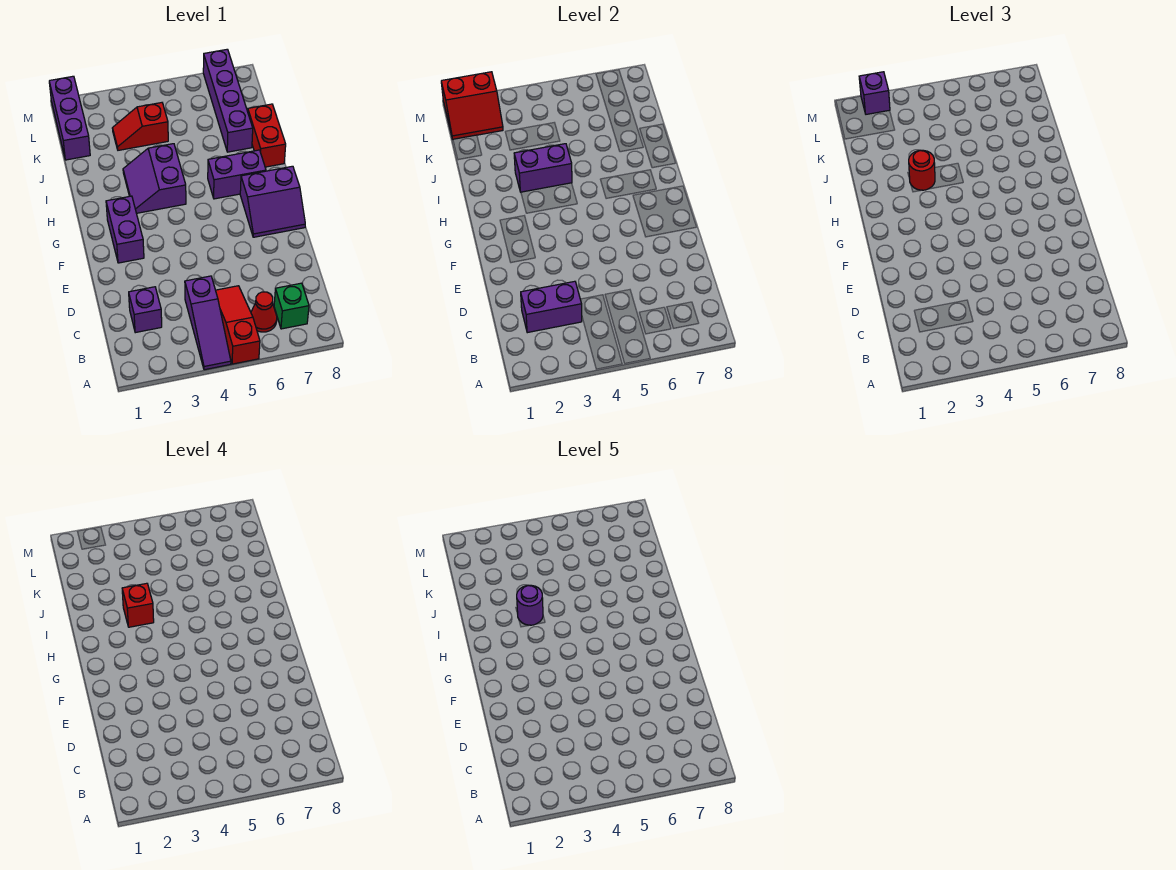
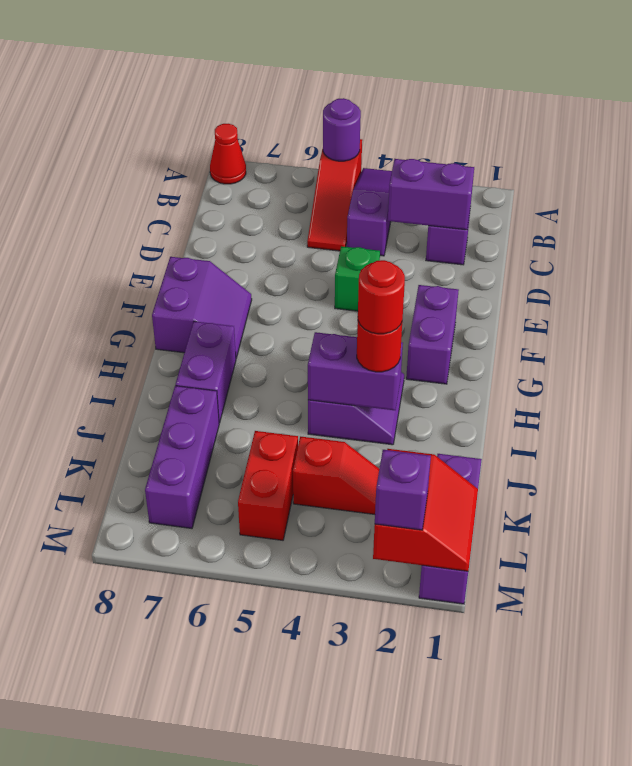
red 1x1 cone [251,292,277,332] -> red 1x1 cone moved to [210,124,246,184]
green 1x1 brick [274,283,309,329] -> green 1x1 brick moved to [335,246,380,311]
purple 2x2 slope [240,166,305,237] -> purple 2x2 slope turned to [152,257,252,358]
purple 1x2 brick [208,150,266,199] -> purple 1x2 brick turned to [176,321,236,423]
red 1x1 brick [122,583,154,627] -> red 1x1 round brick [358,260,405,334]
purple 1x1 round brick [517,585,543,625] -> purple 1x1 round brick moved to [323,98,361,161]
red 1x2 brick [248,104,286,167] -> red 1x2 brick moved to [238,431,298,540]
purple 1x4 brick [203,49,253,152] -> purple 1x3 brick [145,386,219,528]
red 2x2 slope [441,72,503,139] -> red 2x2 slope turned to [373,449,478,571]

